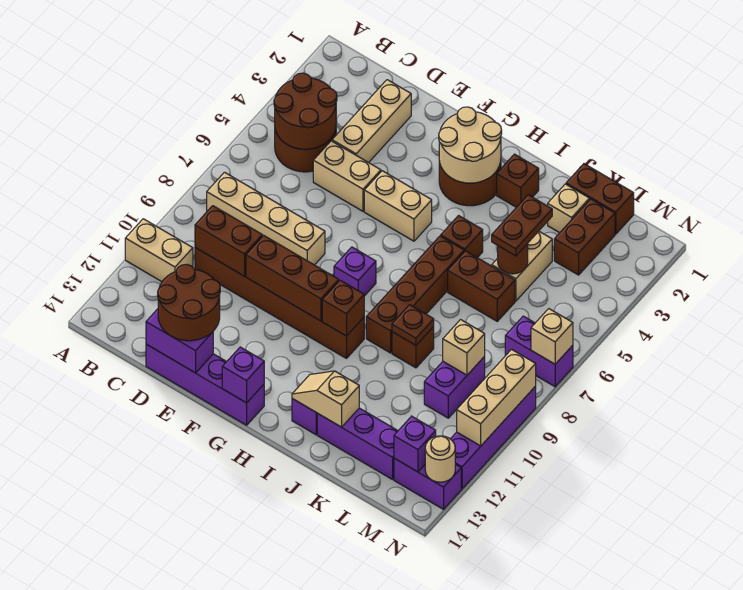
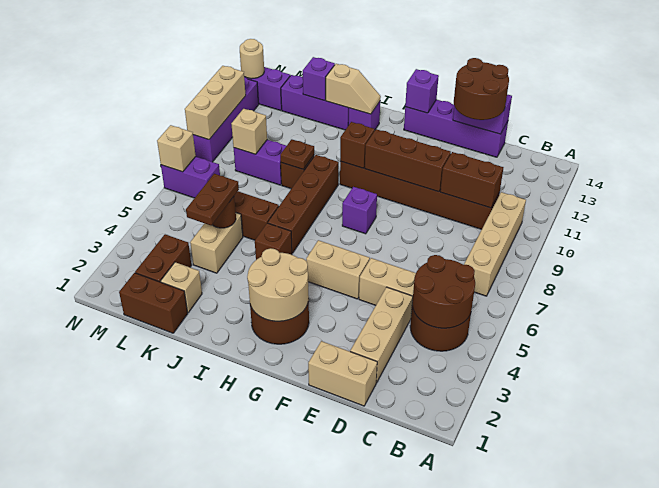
tan 1x2 brick [125,219,193,282] -> tan 1x2 brick moved to [308,341,377,406]
tan 1x4 brick [207,172,325,265] -> tan 1x4 brick turned to [464,192,526,296]
brown 1x1 brick [497,154,539,207] -> none
purple 1x2 brick [424,356,485,418] -> purple 1x2 brick turned to [234,140,286,185]
purple 1x1 brick [394,416,436,472] -> purple 1x1 brick moved to [303,57,335,101]

